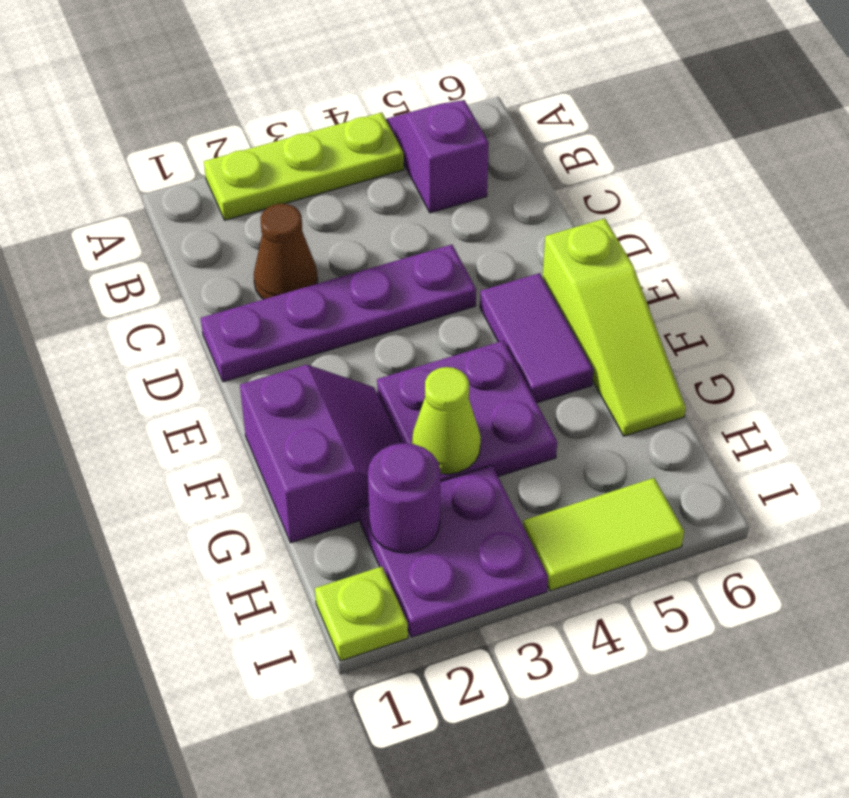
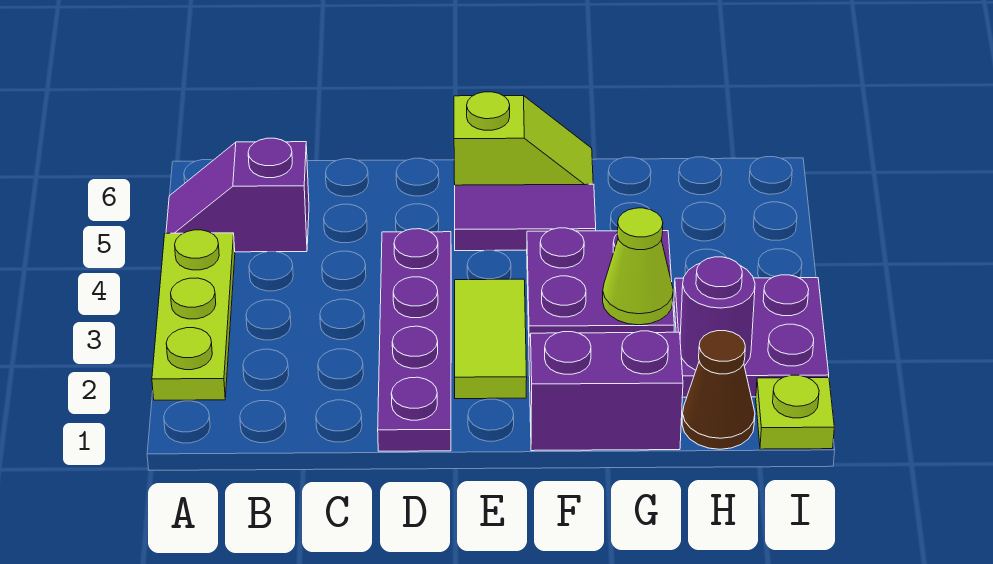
brown 1x1 cone [254,204,318,299] -> brown 1x1 cone moved to [682,331,755,449]
lime 1x3 slope [542,218,686,436] -> lime 1x2 slope [454,92,593,185]
lime 1x2 tile [523,478,684,591] -> lime 1x2 tile moved to [455,279,527,399]

